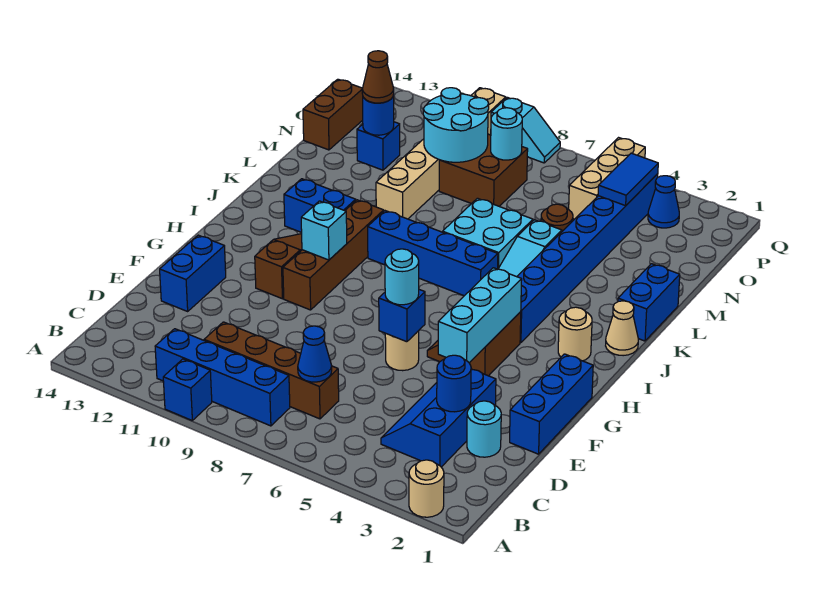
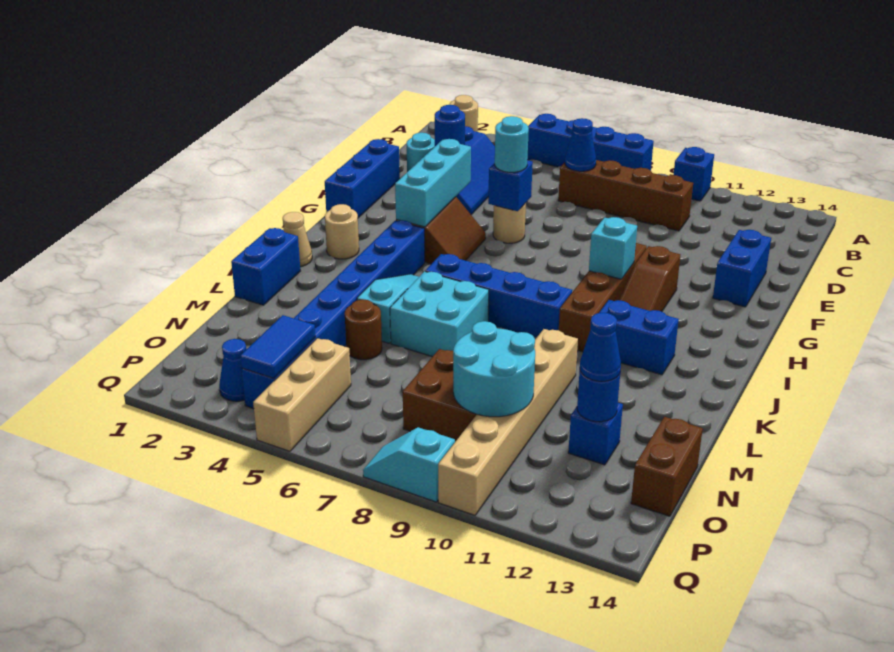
blue 1x4 brick [155,329,290,426] -> blue 1x4 brick moved to [528,114,654,171]
brown 1x1 cone [362,51,394,103] -> blue 1x1 cone [580,313,621,381]
cyan 1x1 round brick [491,108,522,160] -> none

